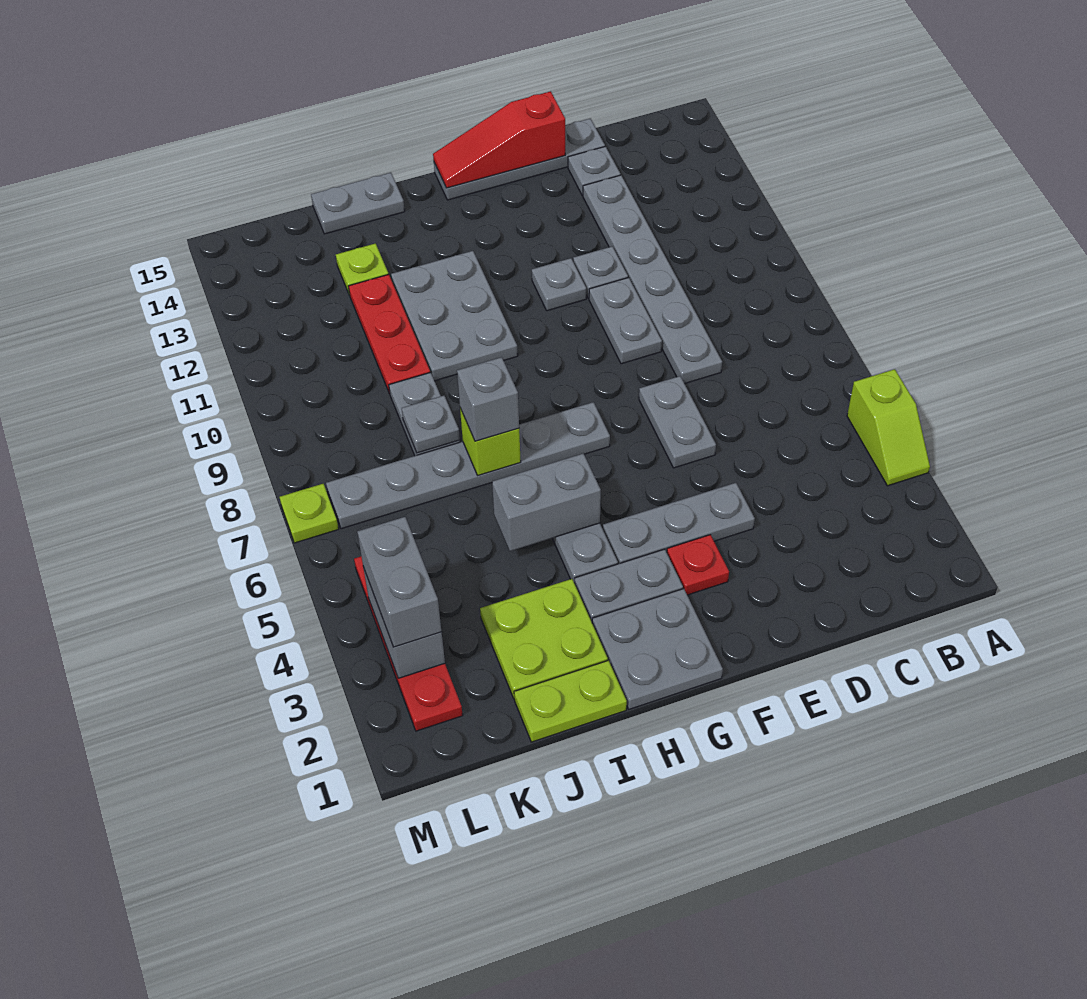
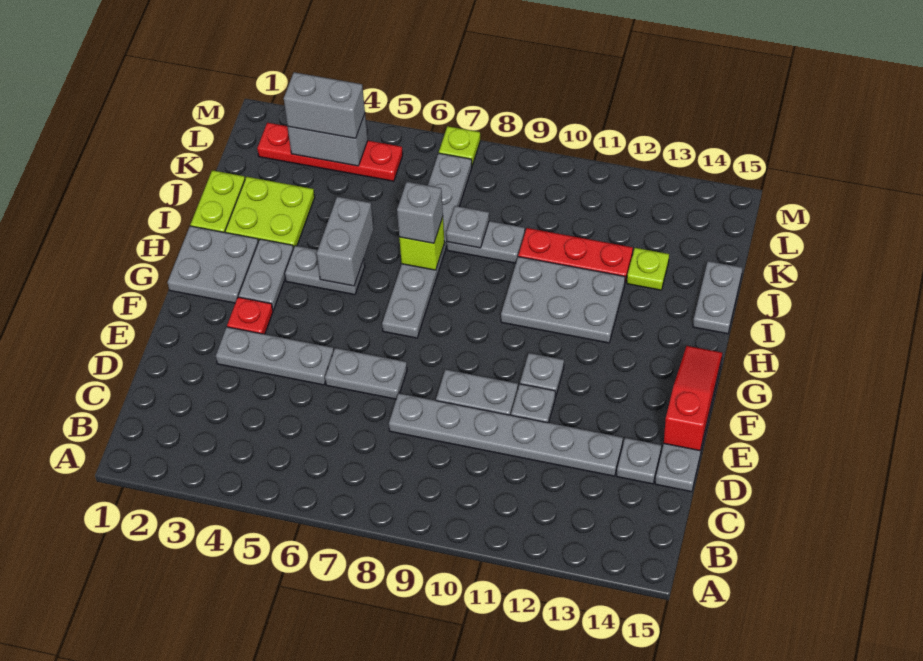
lime 1x2 slope [847,369,930,486] -> none
grey 1x3 plate [603,483,755,564] -> grey 1x3 plate turned to [216,327,334,385]

